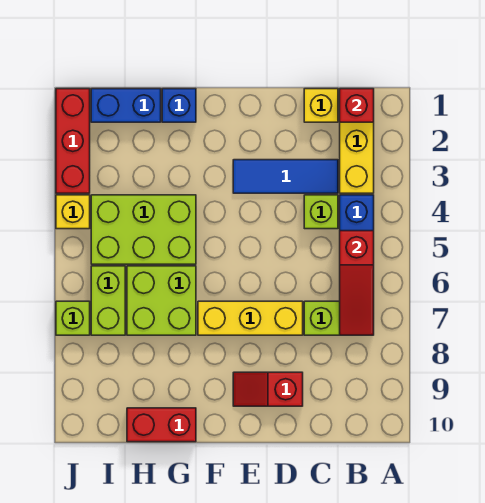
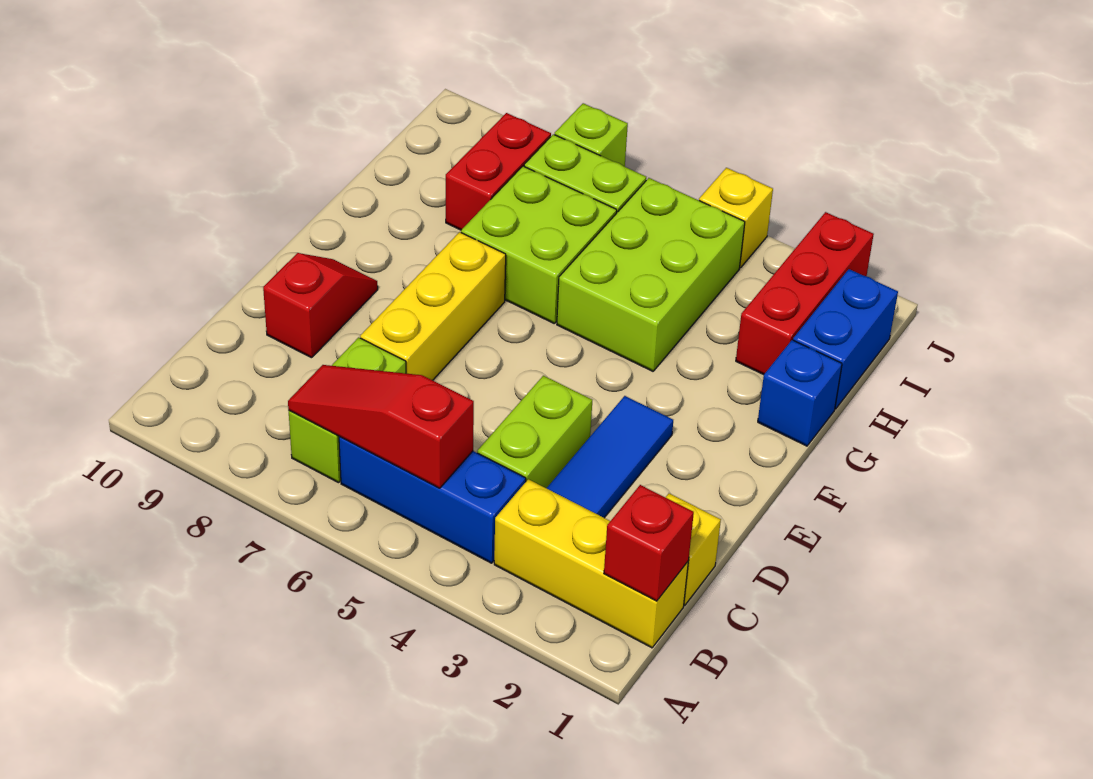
lime 1x1 brick [304,195,338,229] -> lime 1x2 brick [477,376,592,488]
red 1x2 brick [127,408,196,442] -> red 1x2 brick moved to [446,113,551,230]
red 1x3 brick [56,89,90,193] -> red 1x3 brick turned to [736,212,874,375]

